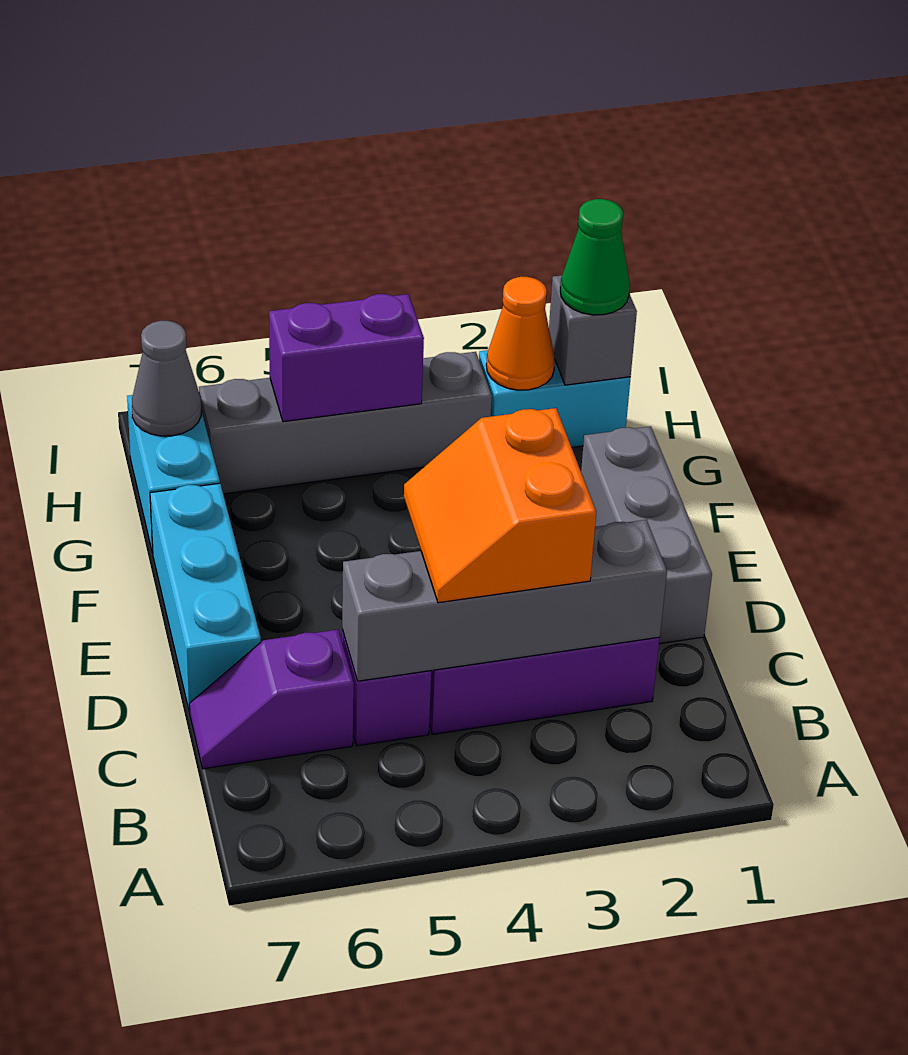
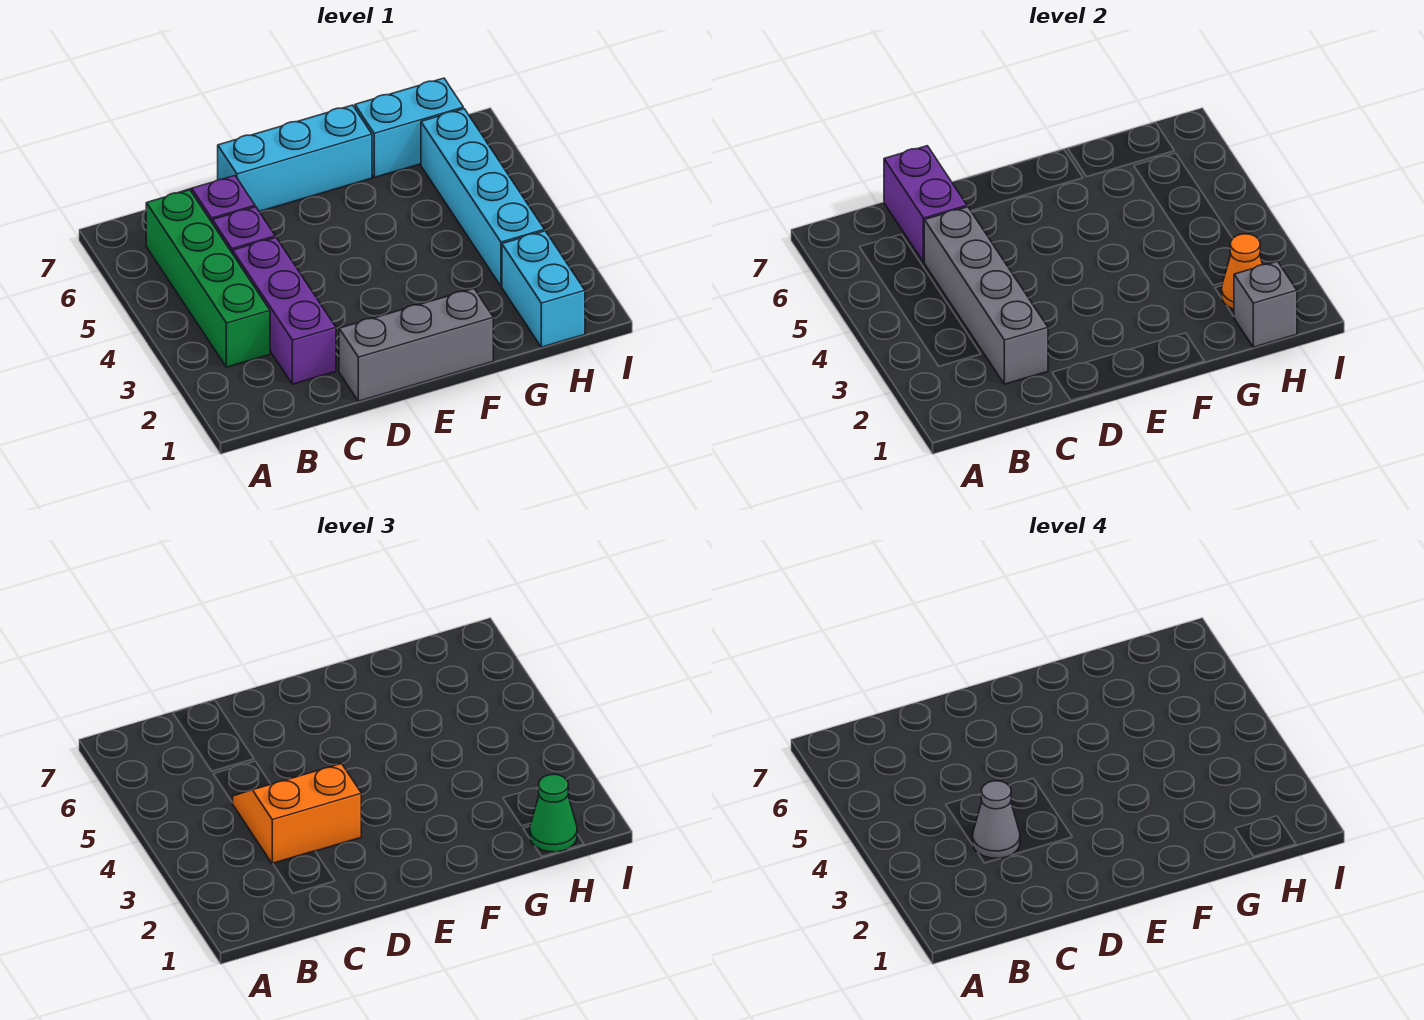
none -> green 1x4 brick [146,190,270,367]
grey 1x4 brick [199,352,492,494] -> cyan 1x4 brick [421,109,544,286]
purple 1x2 brick [269,294,424,422] -> purple 1x2 brick moved to [884,146,967,262]
grey 1x1 cone [132,321,201,436] -> grey 1x1 cone moved to [973,781,1020,858]

